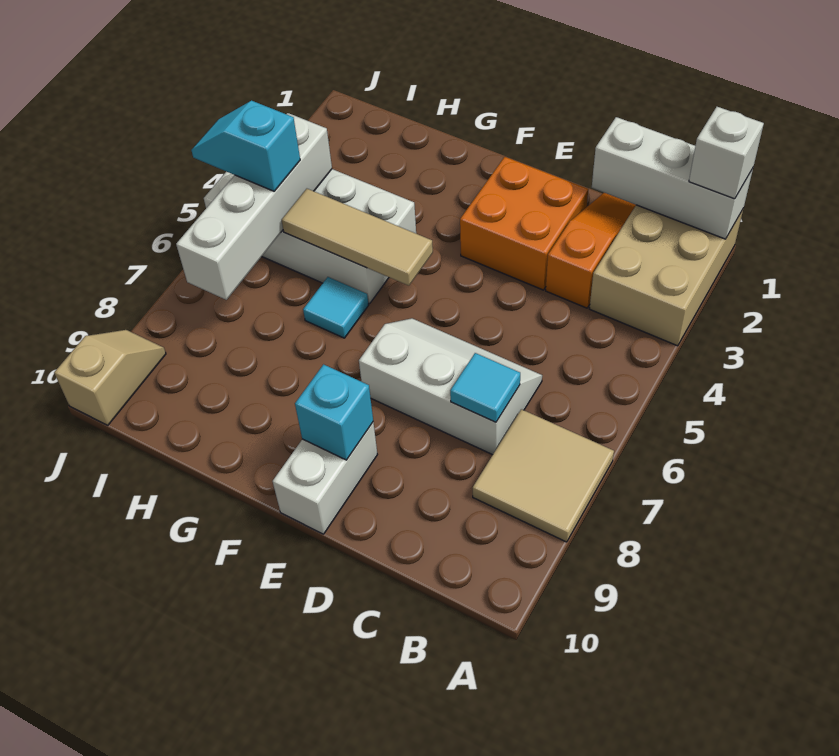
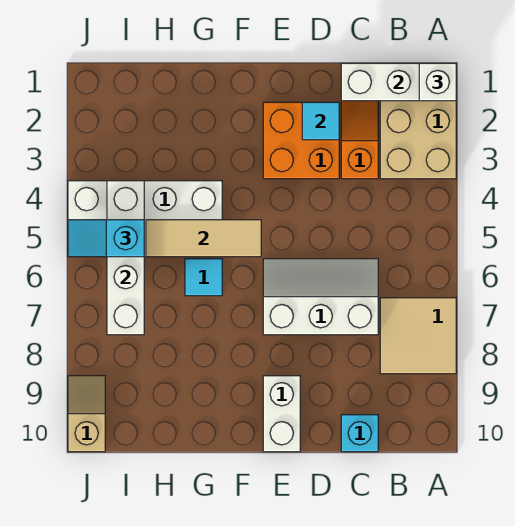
cyan 1x1 tile [450,353,520,422] -> cyan 1x1 tile moved to [302,102,339,140]
cyan 1x1 brick [295,364,373,460] -> cyan 1x1 brick moved to [341,415,378,452]

